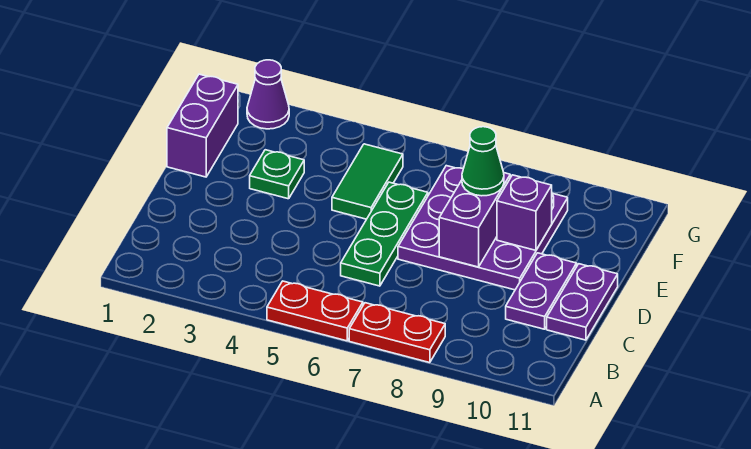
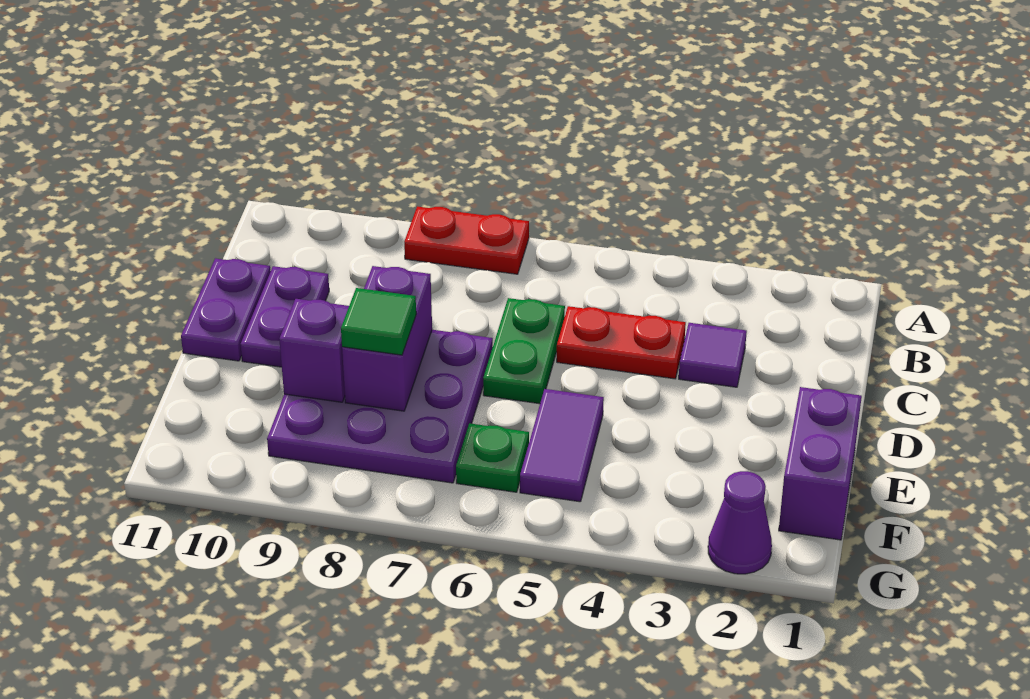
red 1x2 plate [267,281,363,341] -> red 1x2 plate moved to [557,306,686,379]
none -> purple 1x1 tile [679,323,747,387]
green 1x3 plate [341,182,428,286] -> green 1x2 plate [483,298,565,404]
green 1x1 plate [250,150,304,199] -> green 1x1 plate moved to [456,423,529,492]
green 1x2 tile [332,144,403,219] -> purple 1x2 tile [520,389,604,502]
green 1x1 cone [462,127,504,196] -> green 1x1 tile [341,288,416,355]

